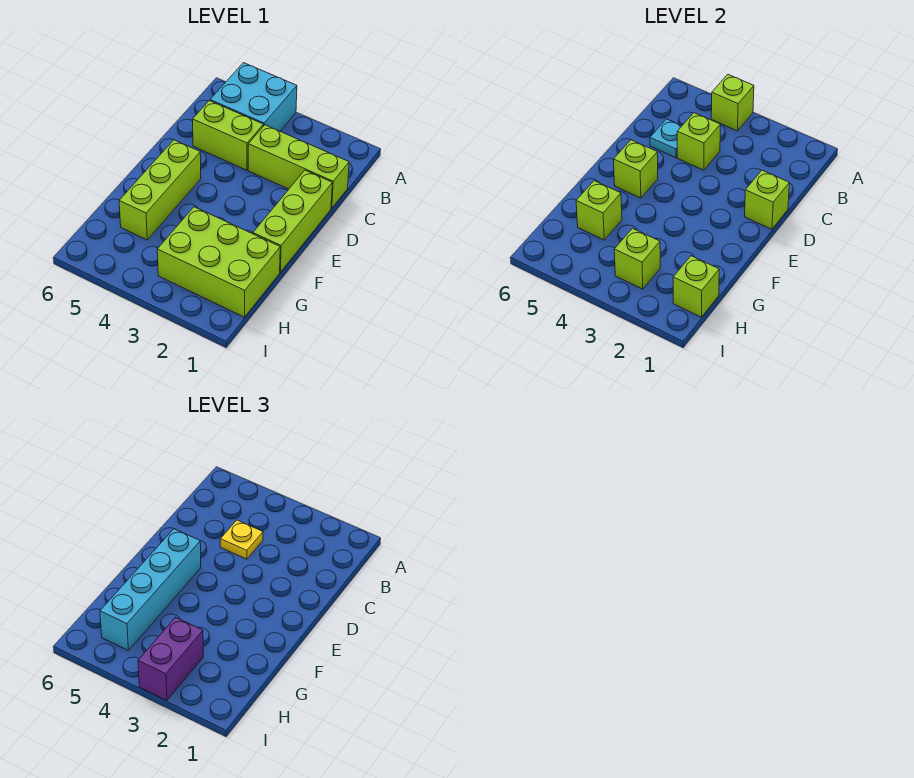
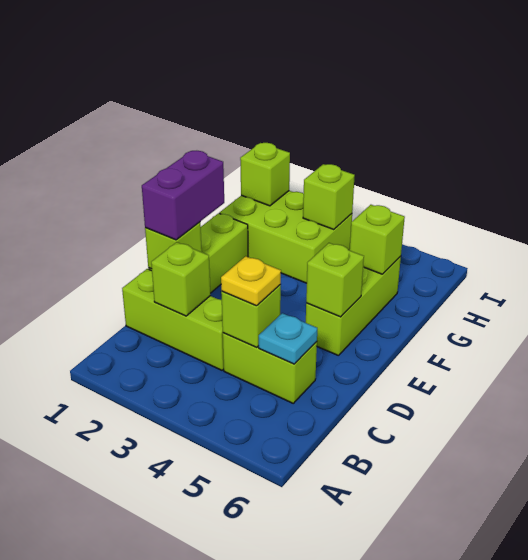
cyan 2x2 brick [210,63,297,131] -> none
lime 1x1 brick [711,74,754,131] -> lime 1x1 brick moved to [151,242,210,316]
cyan 1x4 brick [100,529,201,651] -> none
purple 1x2 brick [138,617,203,700] -> purple 1x2 brick moved to [142,151,224,240]

